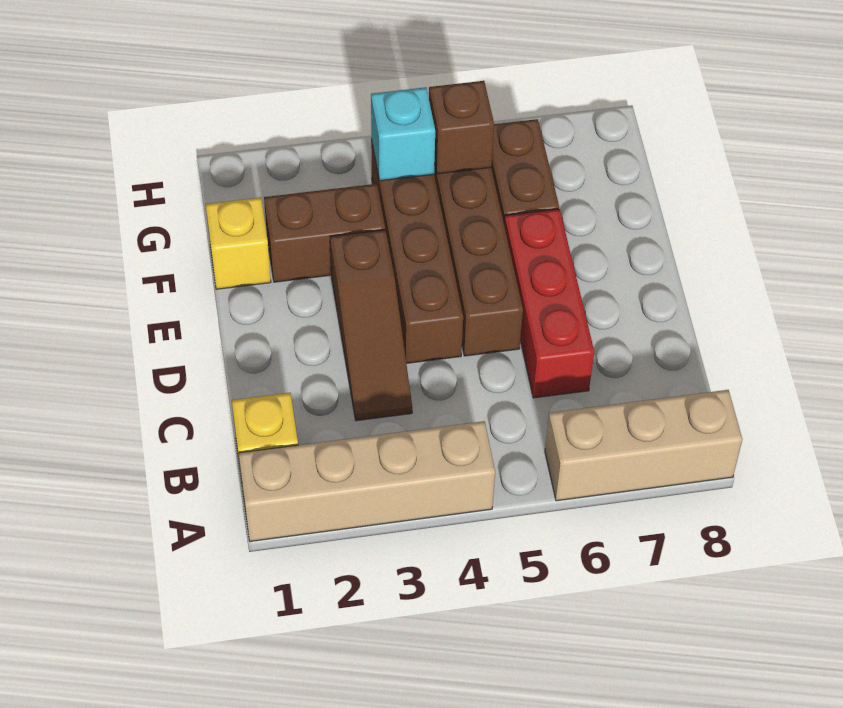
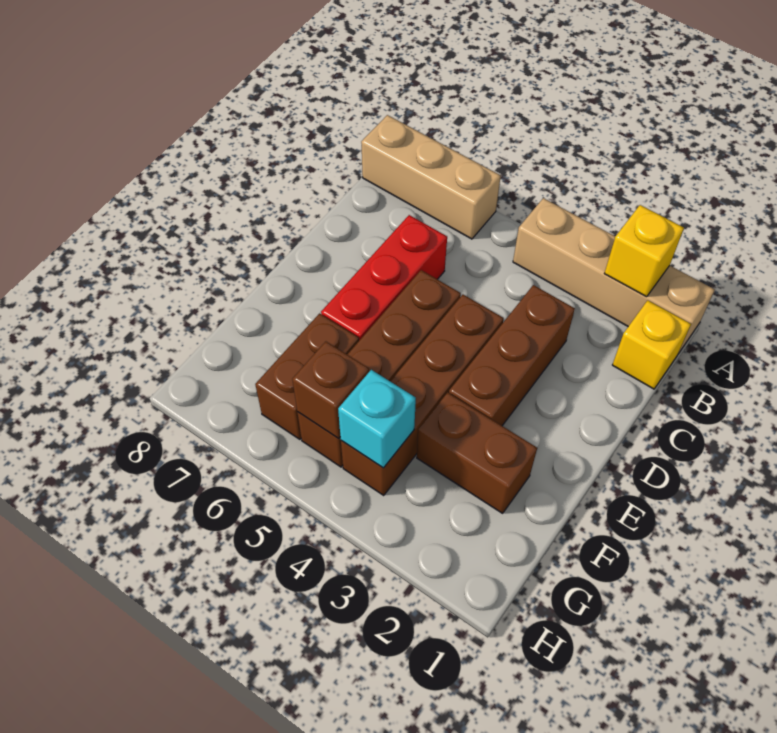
brown 1x3 slope [330,230,412,421] -> brown 1x3 brick [449,285,575,426]
yellow 1x1 brick [206,197,271,289] -> yellow 1x1 brick moved to [604,205,684,297]

